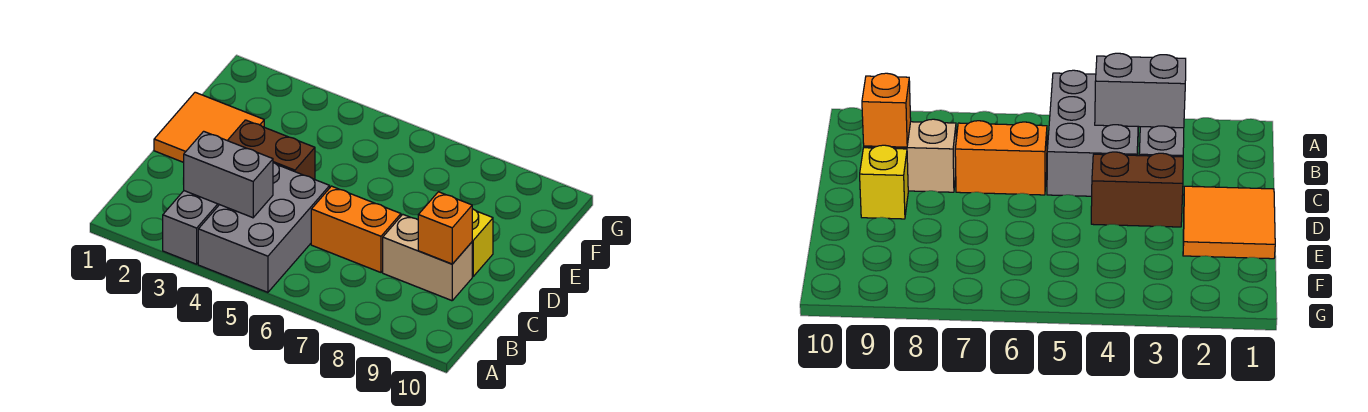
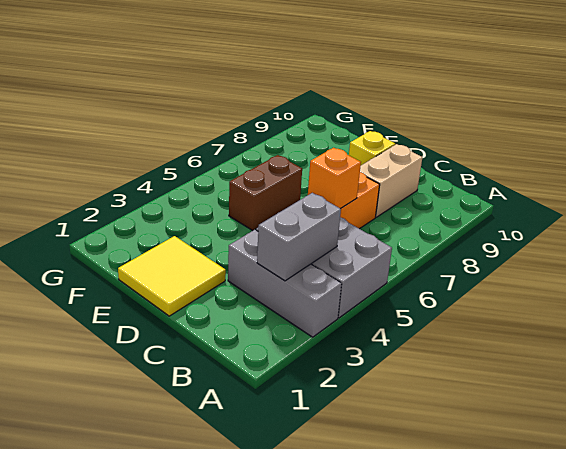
orange 1x1 brick [418,192,472,264] -> orange 1x1 brick moved to [308,148,361,209]
orange 2x2 tile [154,92,264,162] -> yellow 2x2 tile [118,236,226,316]
brown 1x2 brick [227,120,315,179] -> brown 1x2 brick moved to [229,155,302,231]

